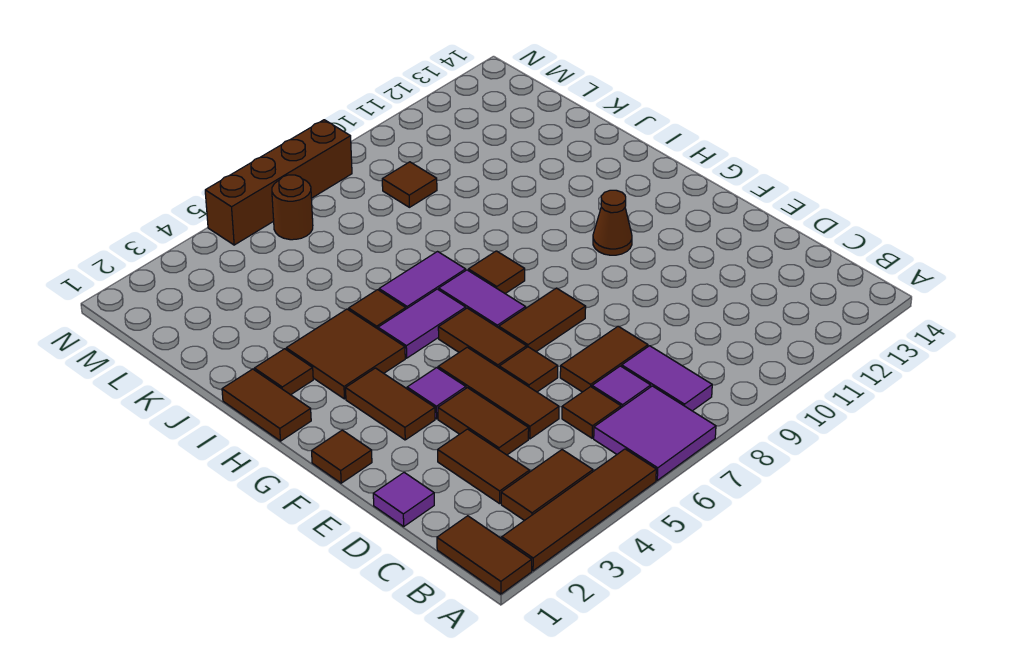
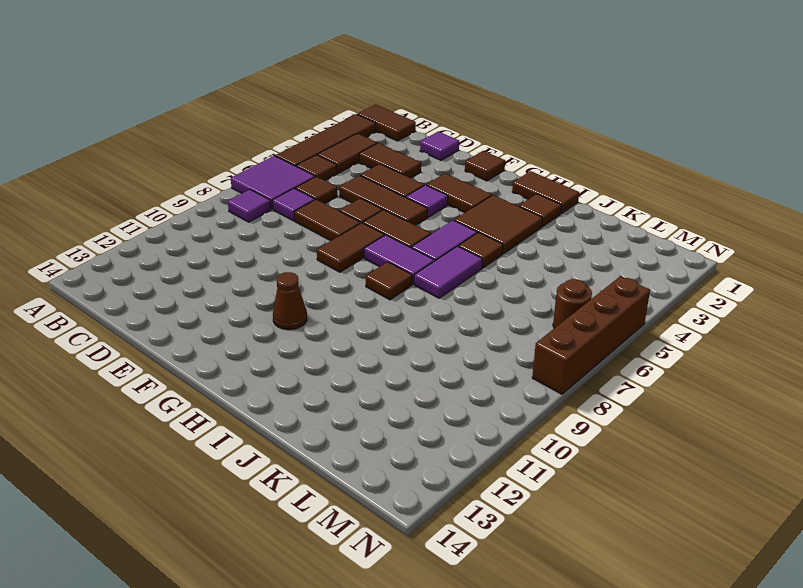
purple 1x2 tile [622,346,712,411] -> purple 1x1 tile [228,190,271,222]
brown 1x2 tile [560,326,648,392] -> brown 1x2 tile turned to [294,200,361,241]
brown 1x1 tile [382,162,437,207] -> brown 1x1 tile moved to [296,155,337,181]

